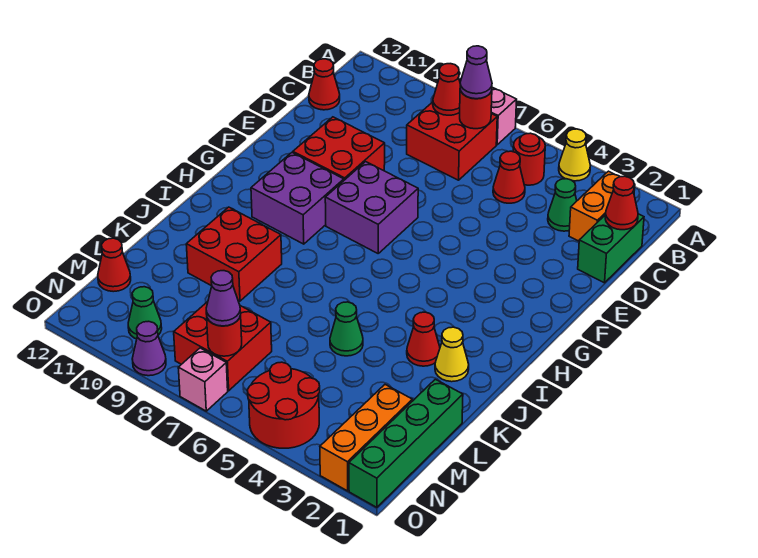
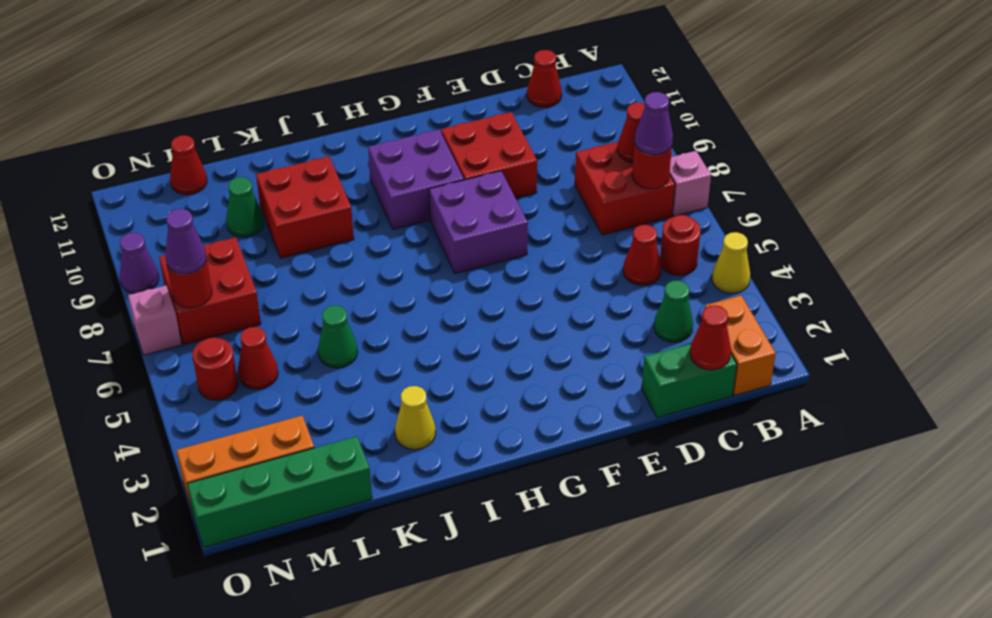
orange 1x2 brick [569,171,635,241] -> orange 1x2 brick turned to [705,295,776,395]
red 1x1 cone [407,312,440,366] -> red 1x1 cone moved to [238,327,278,389]
red 2x2 round brick [247,362,320,448] -> red 1x1 round brick [192,338,238,400]
green 1x1 cone [128,287,162,339] -> green 1x1 cone moved to [226,177,264,237]

